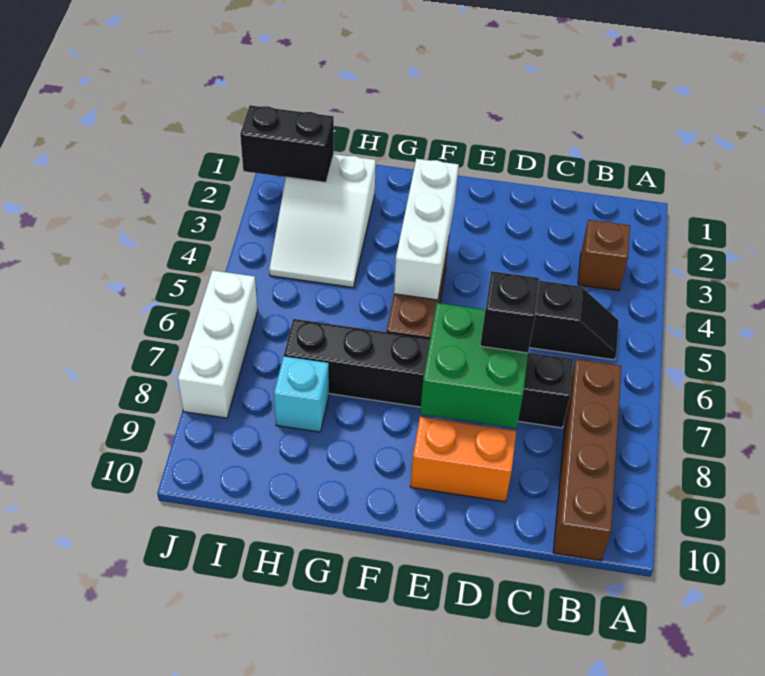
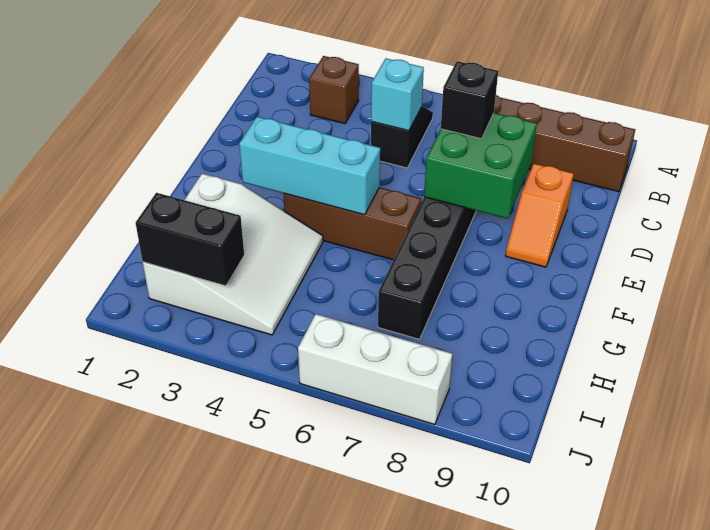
orange 1x2 brick [410,417,516,502] -> orange 1x2 slope [506,164,574,267]
white 1x3 brick [394,159,459,300] -> cyan 1x3 brick [239,117,380,215]
white 2x3 slope [269,154,376,287] -> white 3x3 slope [143,174,323,335]
cyan 1x1 brick [274,356,329,432] -> cyan 1x1 brick moved to [371,59,424,131]
black 1x2 brick [240,105,334,182] -> black 1x2 brick turned to [136,193,244,286]

